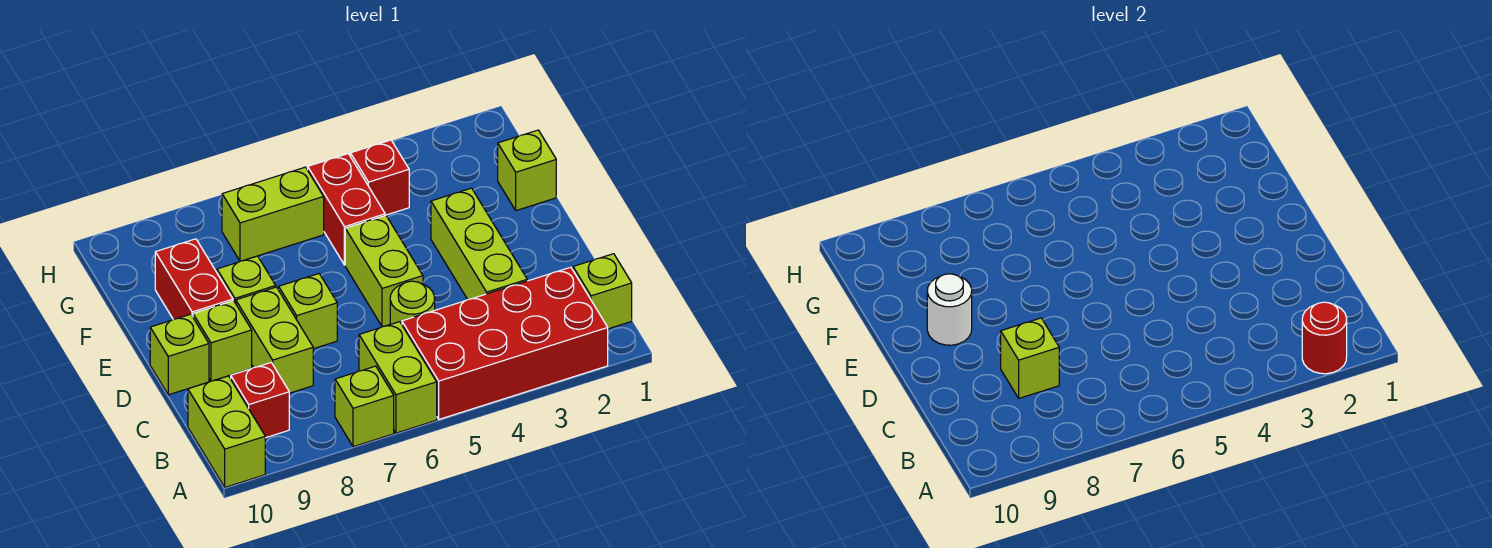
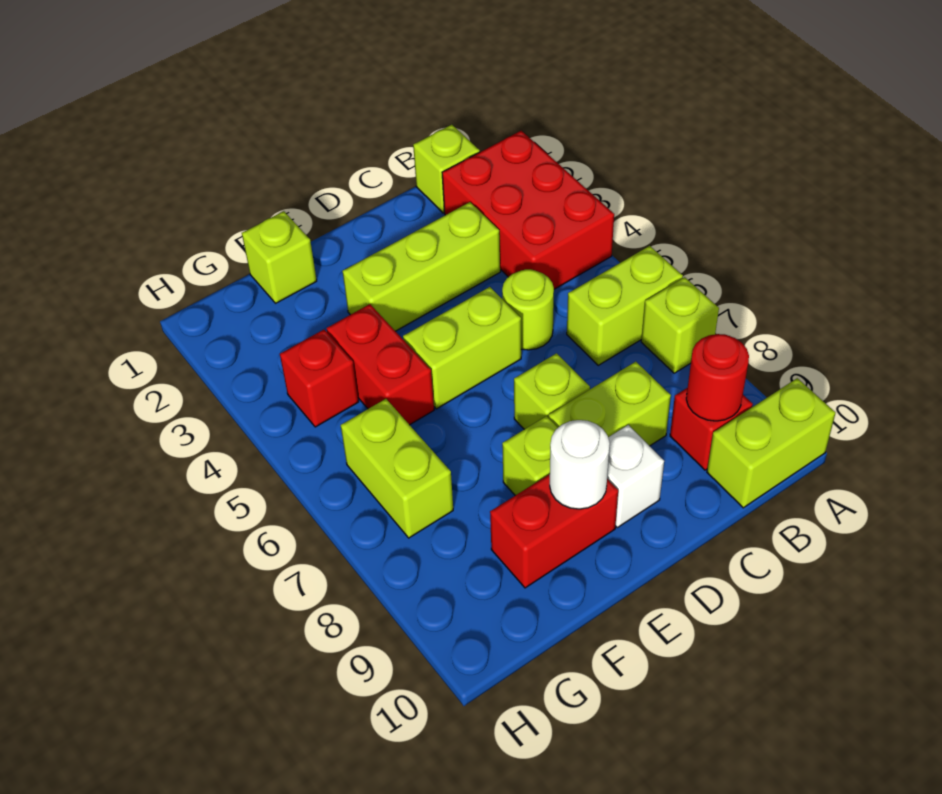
red 2x4 brick [402,267,608,419] -> red 2x3 brick [442,131,614,289]
red 1x1 round brick [1302,302,1347,374] -> red 1x1 round brick moved to [686,334,749,421]
lime 1x1 brick [1001,318,1059,398] -> none
lime 1x1 brick [193,301,252,381] -> white 1x1 brick [607,425,664,528]
lime 1x1 brick [150,314,209,395] -> none
red 1x2 brick [307,154,385,265] -> red 1x2 brick turned to [327,304,434,425]

